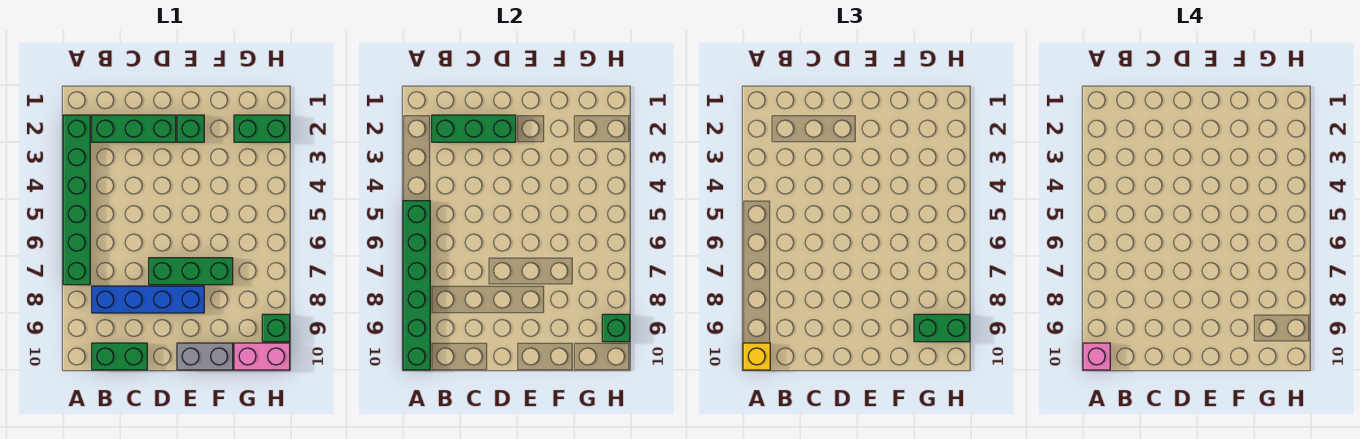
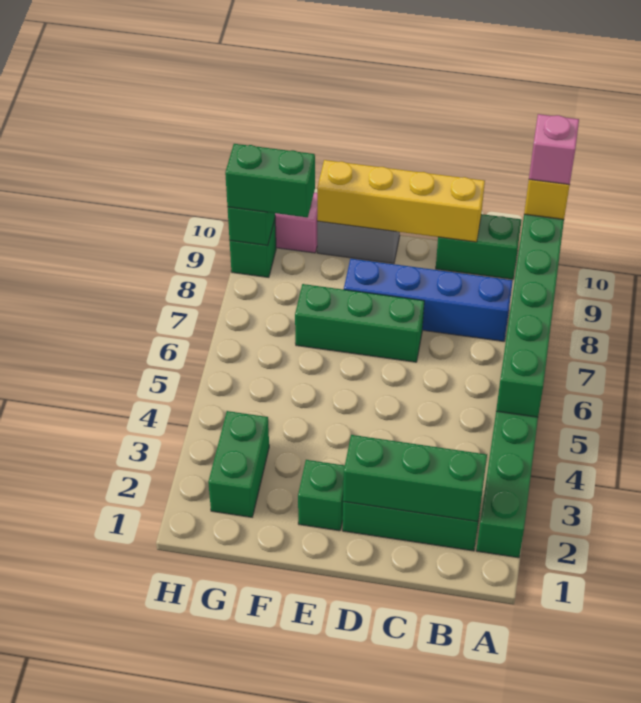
none -> yellow 1x4 brick [317,160,485,242]
green 1x2 brick [234,115,290,142] -> green 1x2 brick turned to [208,411,269,517]

